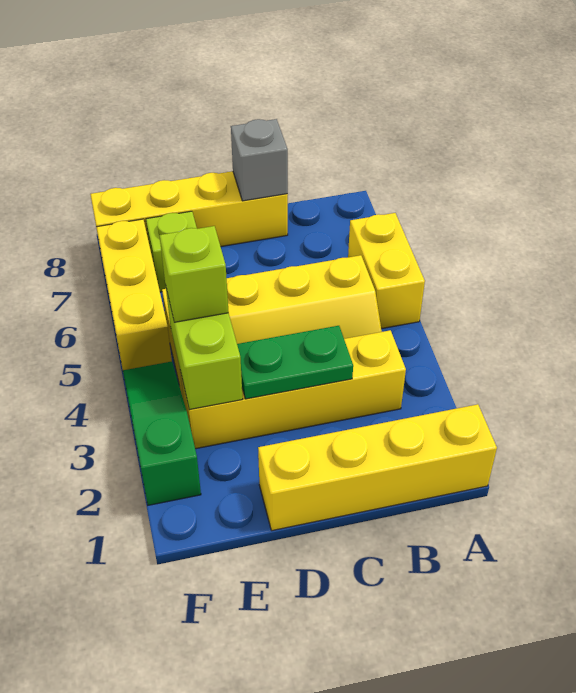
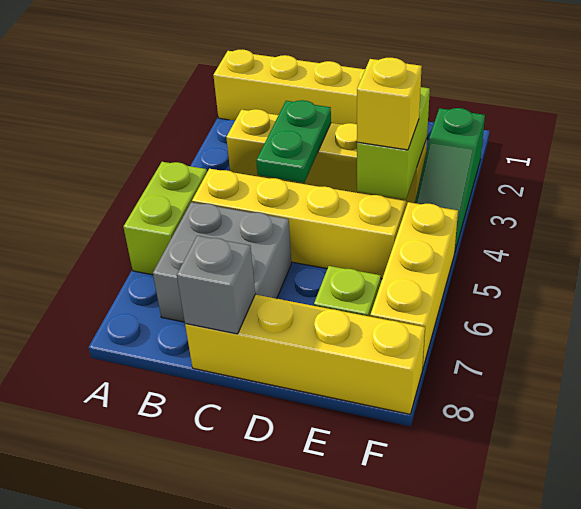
yellow 1x2 brick [348,213,425,329] -> lime 1x2 brick [124,162,207,275]
none -> grey 2x2 brick [153,202,291,322]
green 1x2 plate [237,326,353,399] -> green 1x2 plate turned to [256,100,331,183]
lime 1x1 brick [159,226,229,322] -> yellow 1x1 brick [357,58,422,150]

